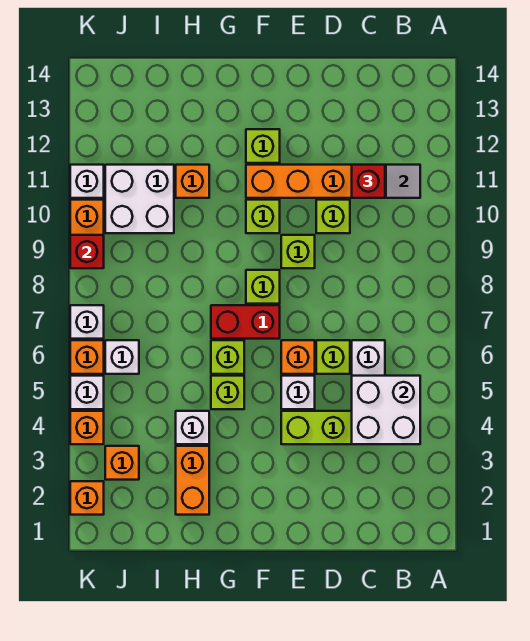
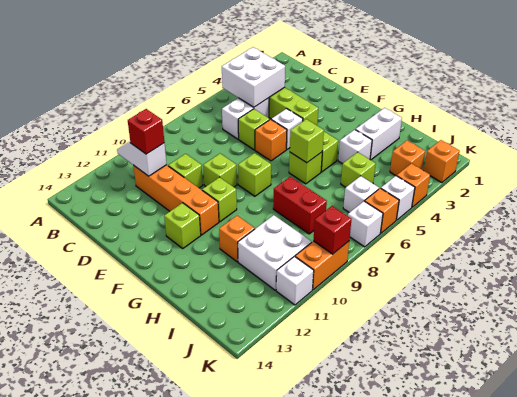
red 1x2 brick [211,305,280,339] -> red 1x2 brick moved to [273,177,327,234]
none -> lime 1x1 brick [290,119,324,163]
orange 1x2 brick [176,446,209,515] -> white 1x2 brick [355,108,402,160]
none -> lime 1x1 brick [341,152,376,187]

